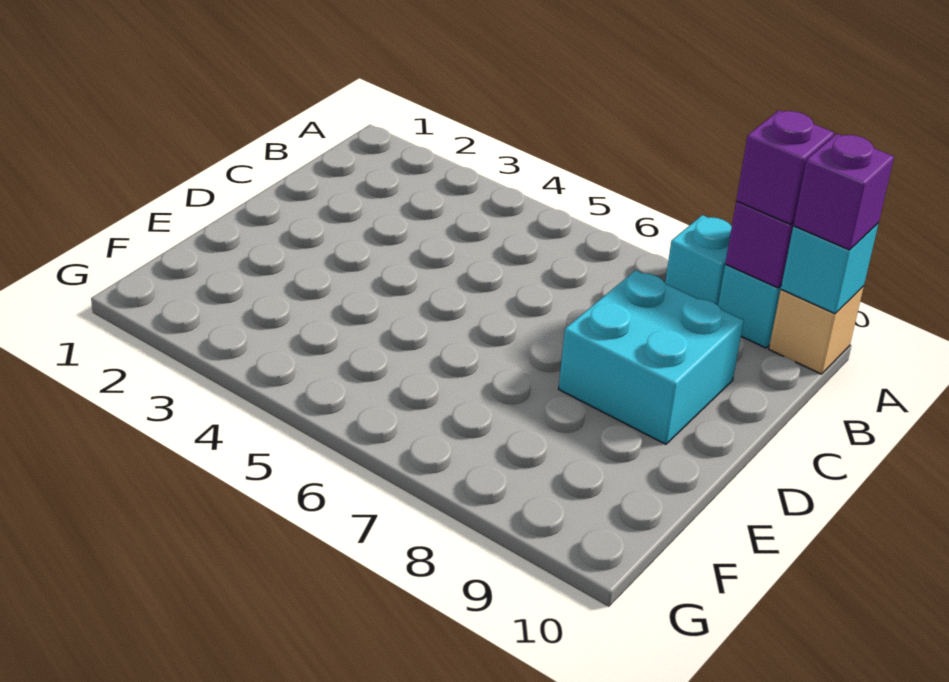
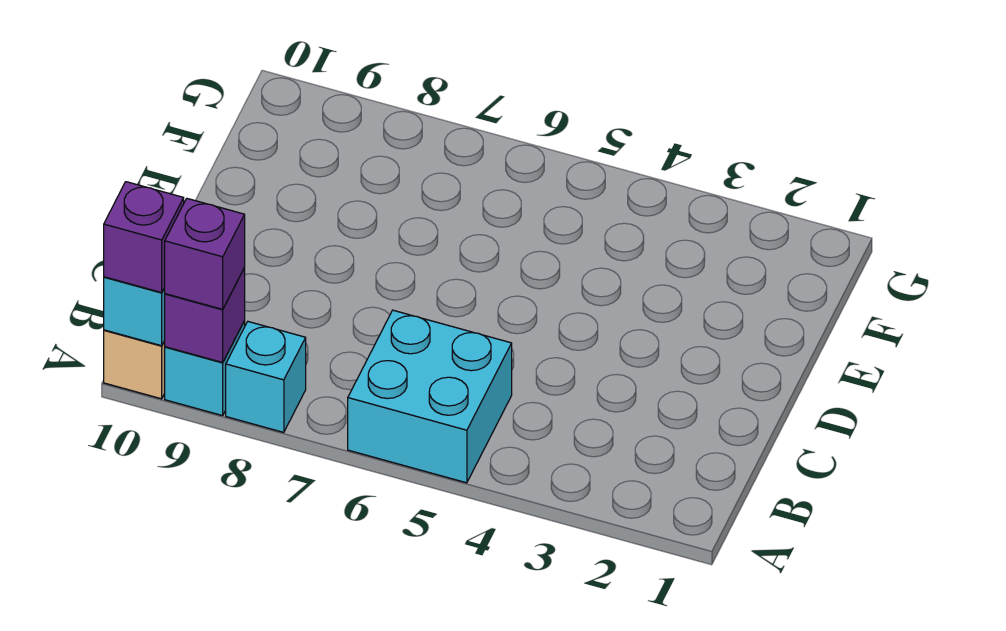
cyan 2x2 brick [559,270,744,444] -> cyan 2x2 brick moved to [348,310,512,483]

